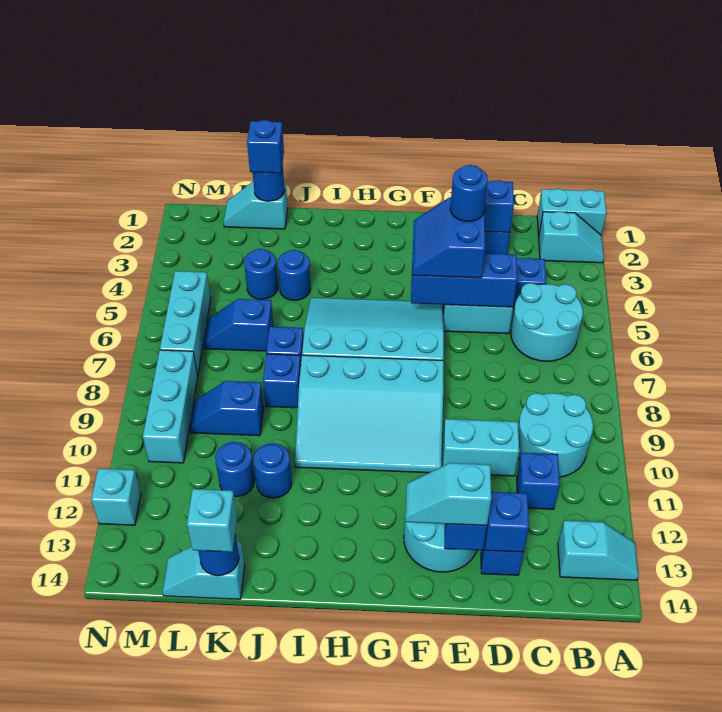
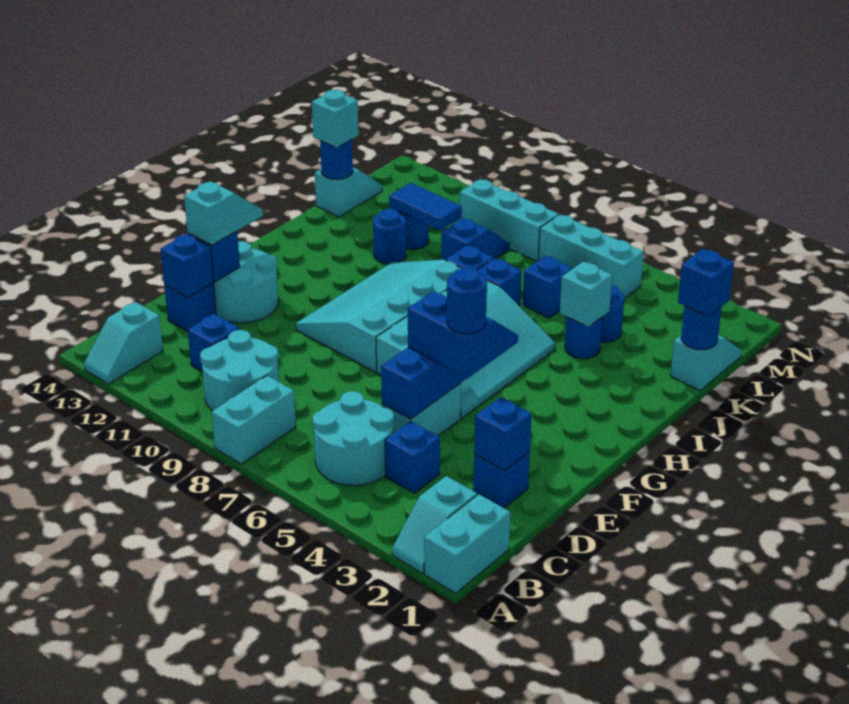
cyan 1x2 brick [443,419,519,476] -> cyan 1x2 brick moved to [212,376,296,464]
none -> blue 1x2 tile [389,183,462,231]
cyan 1x1 brick [91,469,141,525] -> cyan 1x1 brick moved to [560,262,612,327]

